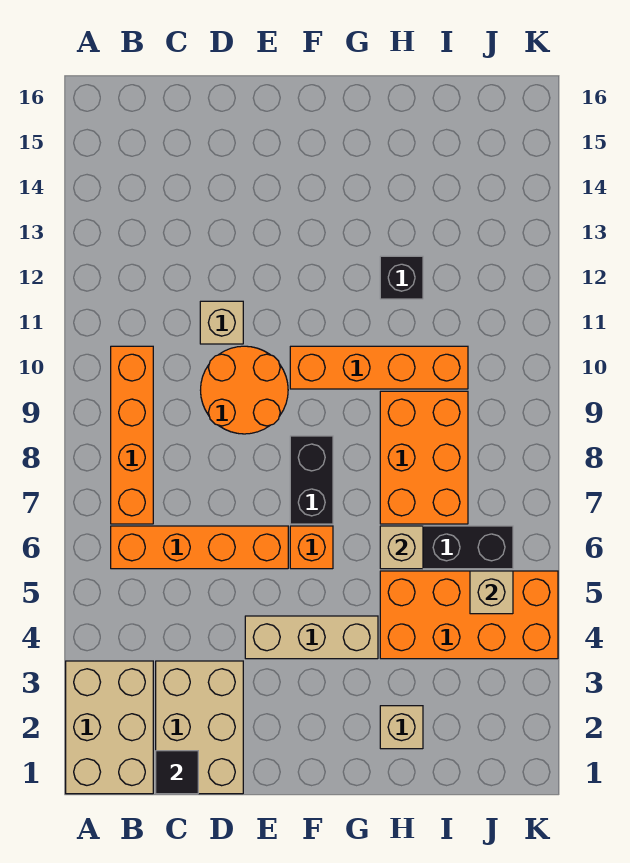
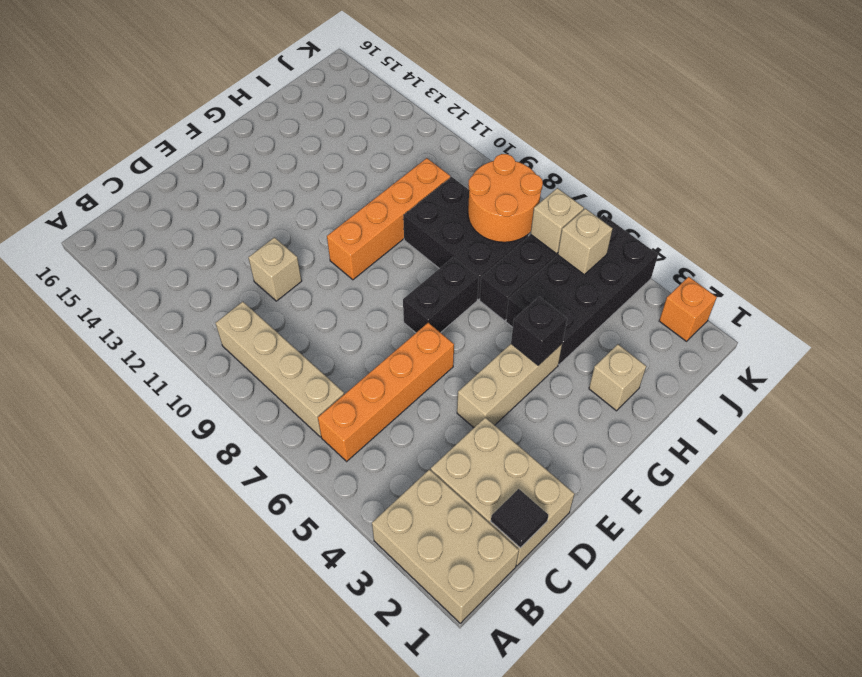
orange 1x4 brick [111,346,153,524] -> tan 1x4 brick [216,302,344,437]
orange 2x2 round brick [201,346,288,434] -> orange 2x2 round brick moved to [468,154,543,242]
orange 1x1 brick [290,526,333,569] -> orange 1x1 brick moved to [659,277,717,341]
black 1x2 brick [290,436,333,524] -> black 1x2 brick turned to [403,257,479,333]
orange 2x4 brick [380,571,558,659] -> black 2x4 brick [506,215,658,365]
tan 1x1 brick [380,526,423,569] -> tan 1x1 brick moved to [531,188,584,254]
orange 2x3 brick [380,391,468,524] -> black 2x3 brick [403,177,528,300]
black 1x1 brick [380,256,423,299] -> black 1x1 brick moved to [511,297,567,365]

